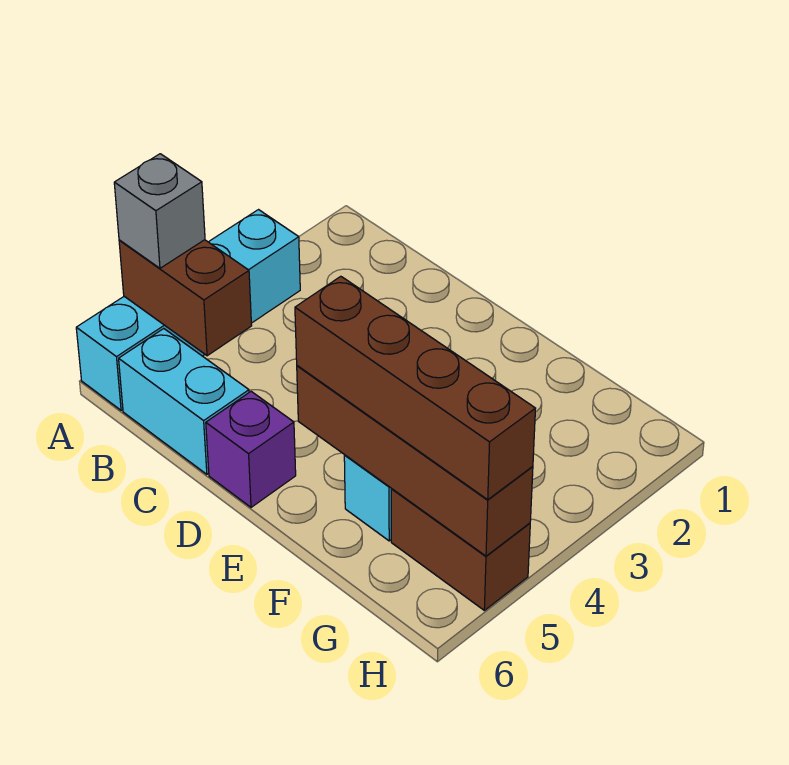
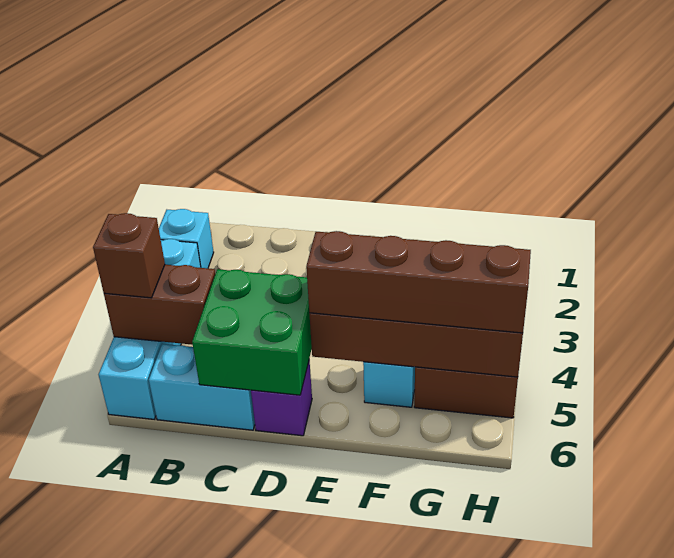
none -> cyan 1x1 brick [159,209,214,268]
grey 1x1 brick [114,154,205,268] -> brown 1x1 brick [93,213,165,298]
none -> green 2x2 brick [192,269,312,395]

